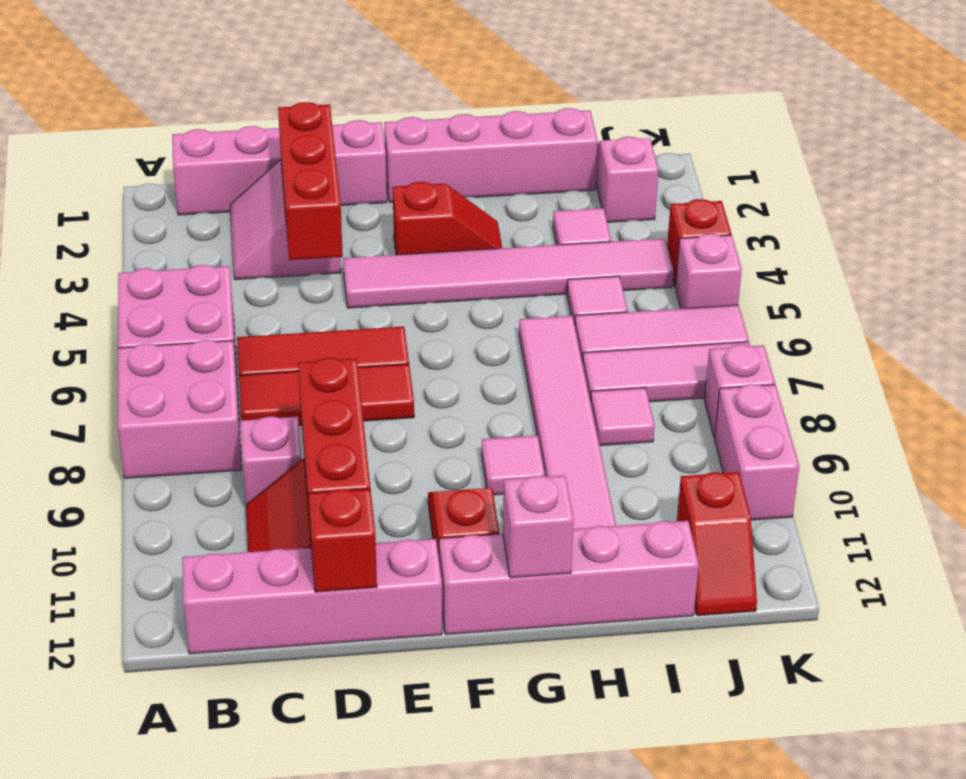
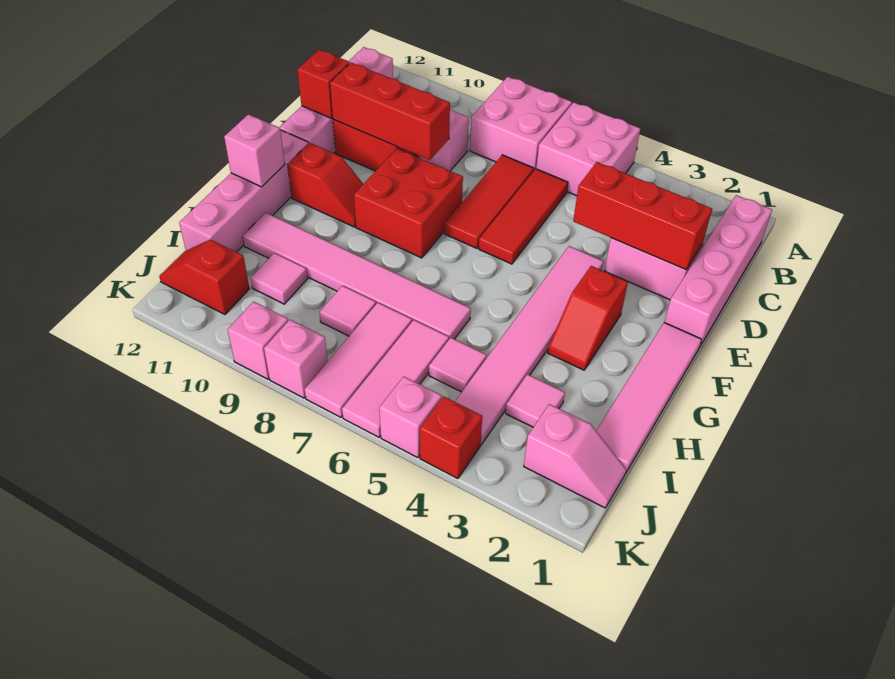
none -> red 2x2 brick [354,149,463,258]
pink 1x4 brick [384,108,598,202] -> pink 1x4 tile [596,323,702,472]
pink 1x1 tile [481,435,545,495] -> pink 1x1 tile moved to [251,253,308,304]
pink 1x2 brick [715,384,799,520] -> pink 1x1 brick [228,302,288,379]

